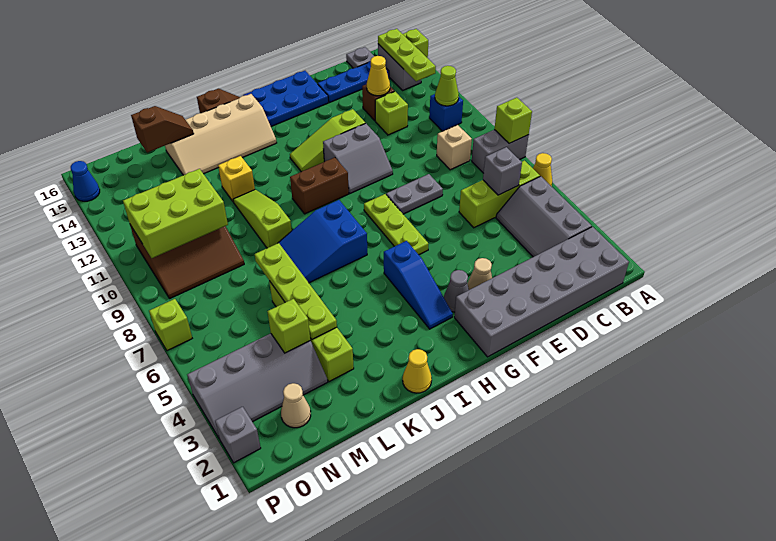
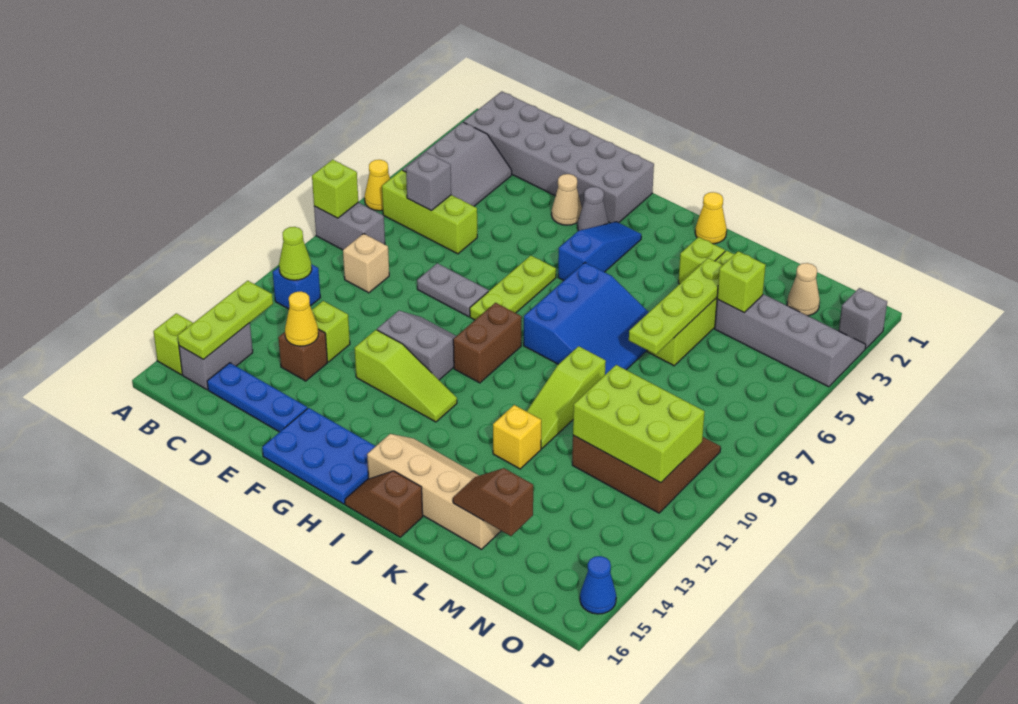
grey 1x1 plate [346,47,374,69] -> none
brown 1x2 brick [290,157,349,214] -> brown 1x2 brick turned to [453,303,522,383]
blue 2x3 slope [278,200,367,283] -> blue 3x3 slope [524,263,649,375]
lime 1x1 brick [149,299,192,351] -> lime 1x1 brick moved to [678,237,725,284]

